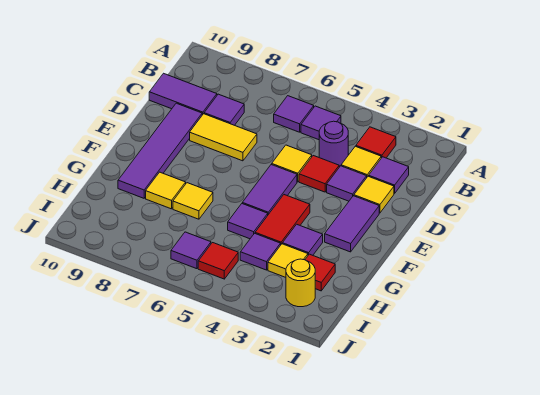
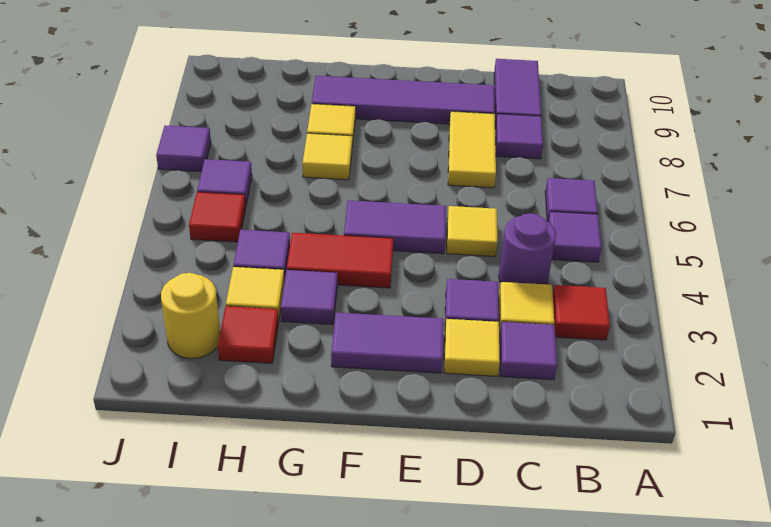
red 1x1 tile [299,156,339,192] -> none
purple 1x1 tile [228,204,268,239] -> purple 1x1 tile moved to [156,126,211,172]

